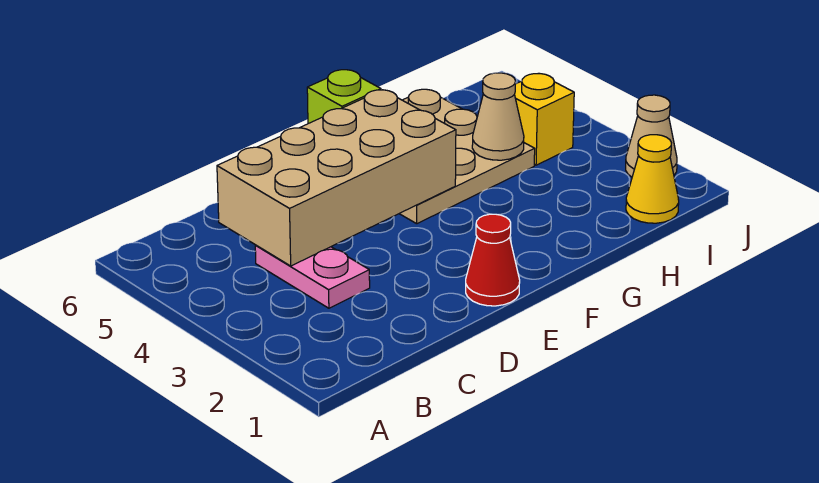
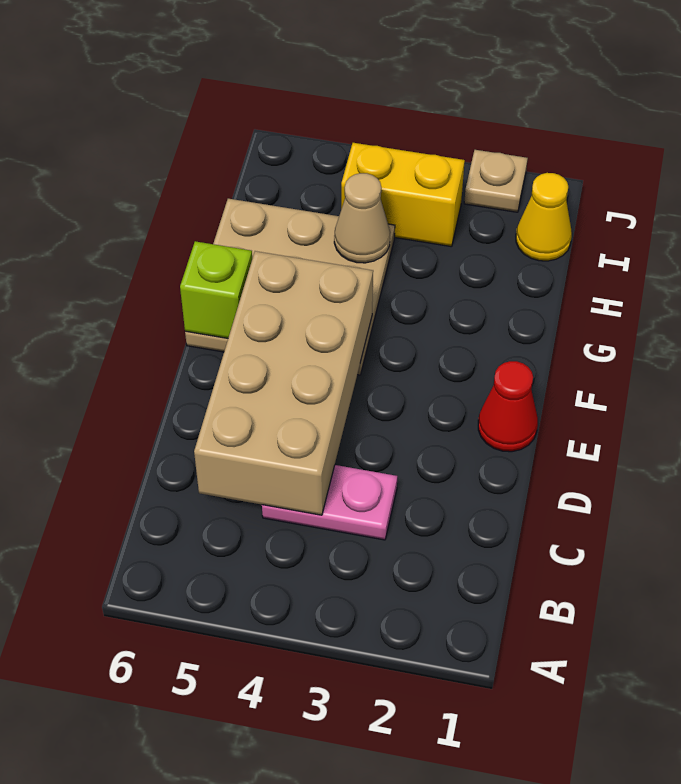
yellow 1x1 brick [515,74,574,165] -> yellow 1x2 brick [341,143,465,247]
tan 1x1 cone [626,95,677,177] -> tan 1x1 plate [464,150,528,212]

